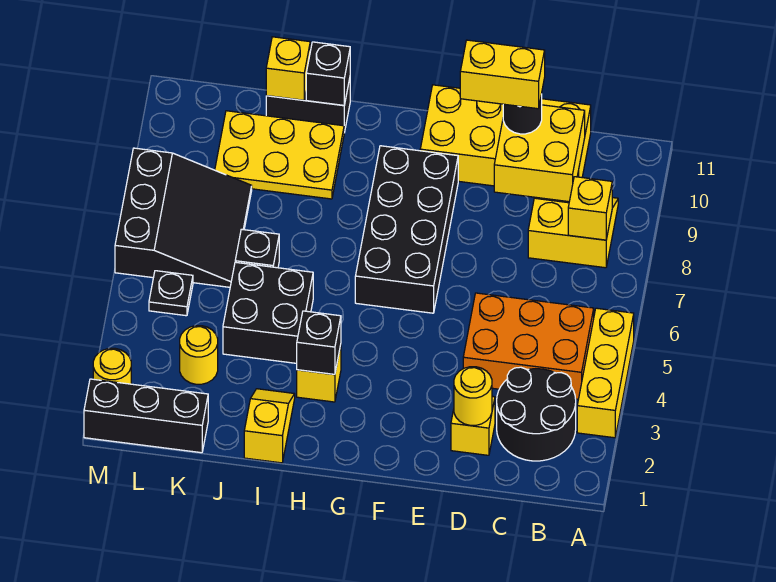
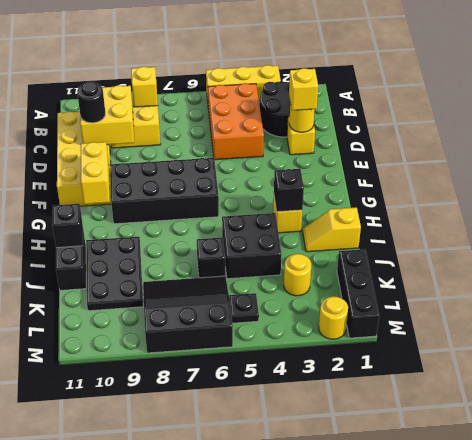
yellow 1x2 brick [460,40,545,109] -> yellow 1x2 brick moved to [81,142,110,204]
yellow 2x3 plate [215,111,344,199] -> black 2x3 plate [86,237,143,311]
yellow 1x1 brick [266,37,310,100] -> yellow 1x1 brick moved to [289,68,318,110]

